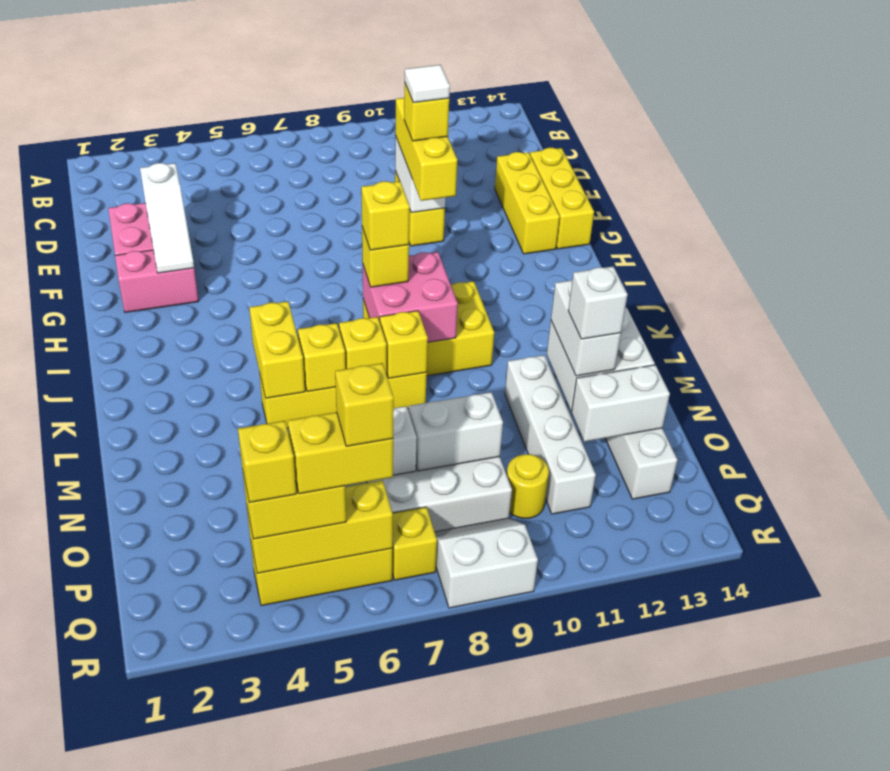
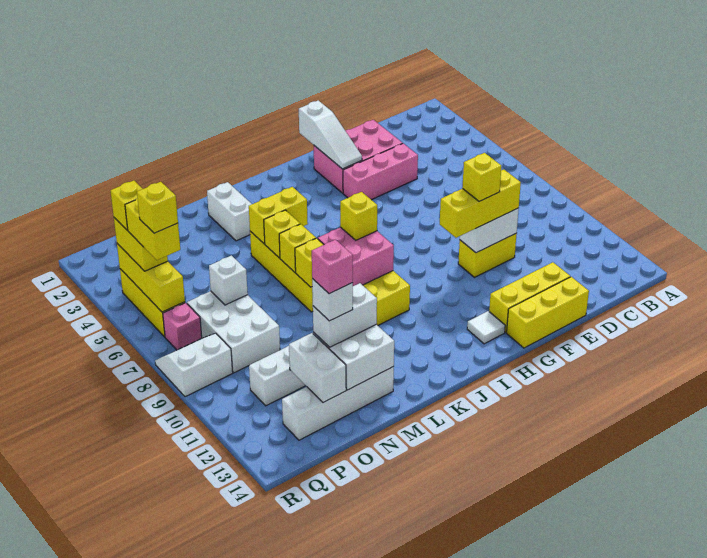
white 1x3 slope [140,163,194,273] -> white 1x3 slope turned to [299,100,362,169]
none -> pink 1x3 brick [343,143,418,200]
white 1x1 tile [405,65,450,103] -> white 1x1 tile moved to [467,311,505,344]
yellow 1x1 brick [361,181,410,250] -> none
none -> pink 1x1 brick [312,240,353,294]
white 1x2 brick [409,392,503,471] -> white 1x2 brick moved to [207,182,252,241]
yellow 1x1 round brick [507,454,549,518] -> none
yellow 1x1 brick [392,507,437,580] -> pink 1x1 brick [163,303,202,350]
white 2x2 slope [435,518,538,608] -> white 2x2 slope turned to [155,333,233,397]

